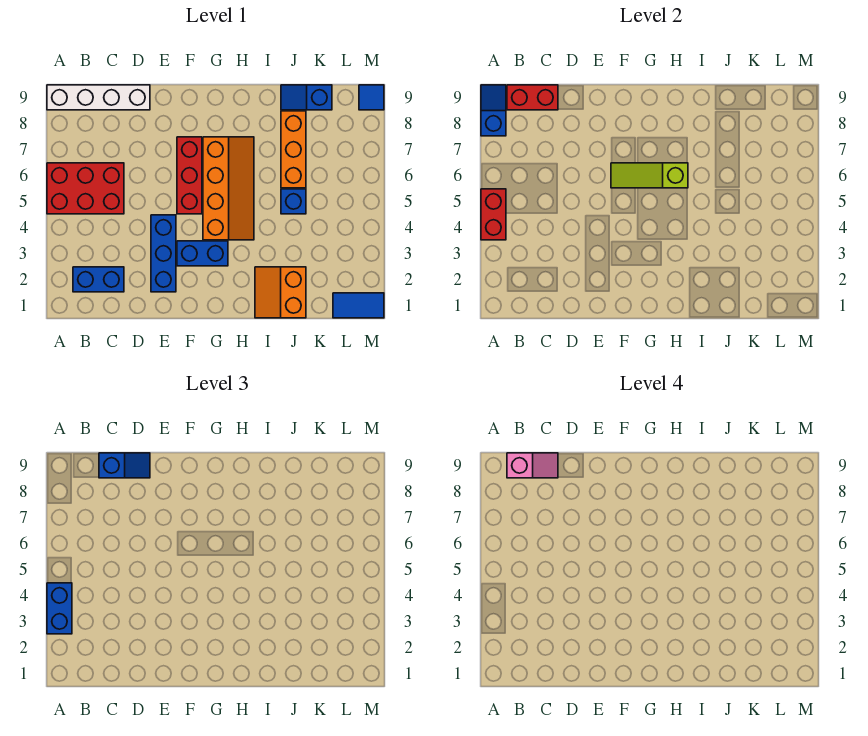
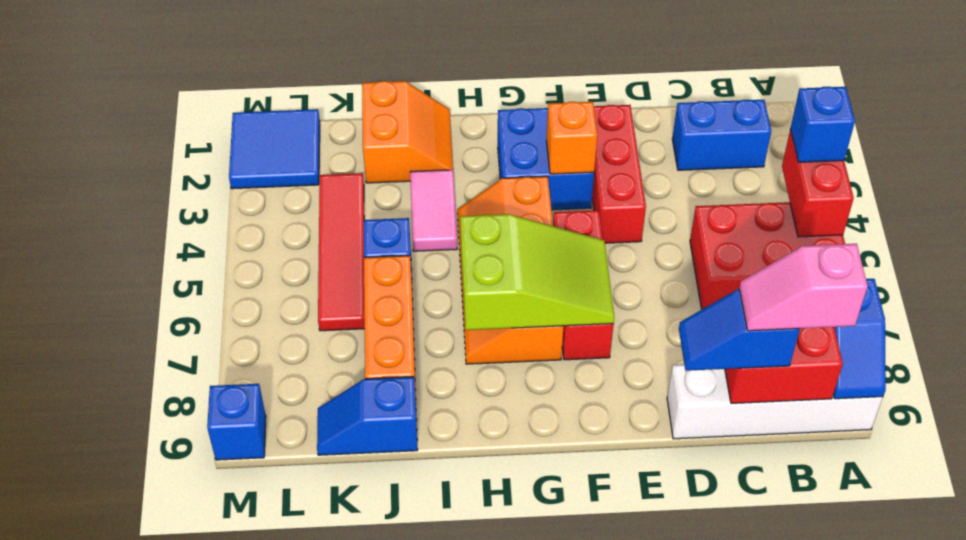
blue 1x2 brick [47,583,72,634] -> blue 1x1 brick [790,87,855,162]
blue 1x3 brick [151,215,176,292] -> red 1x3 brick [592,105,646,243]
blue 1x2 brick [177,241,228,266] -> blue 2x2 brick [498,108,594,210]
none -> orange 1x1 brick [546,102,597,174]
lime 1x3 slope [611,163,688,188] -> lime 2x3 slope [460,214,614,330]
none -> pink 1x2 tile [410,170,457,251]
blue 1x2 slope [281,85,332,110] -> blue 1x2 slope turned to [317,377,418,455]
none -> red 1x4 tile [318,173,365,331]
blue 1x2 tile [333,293,384,318] -> blue 2x2 tile [229,109,320,189]
blue 1x1 tile [359,85,384,110] -> blue 1x1 brick [207,384,266,460]

